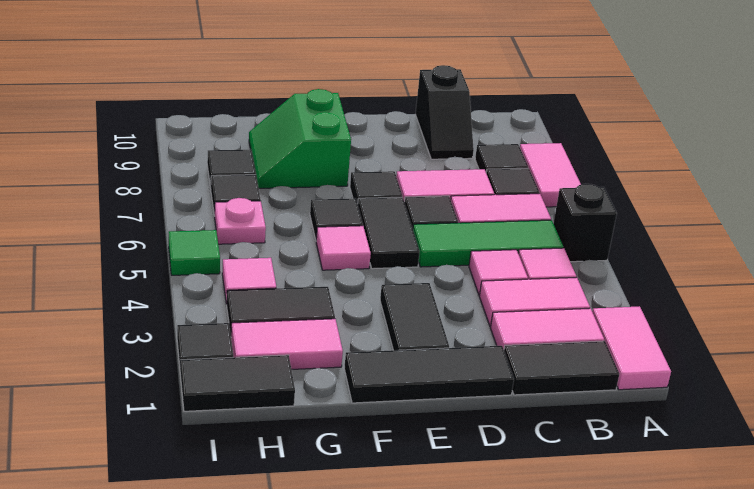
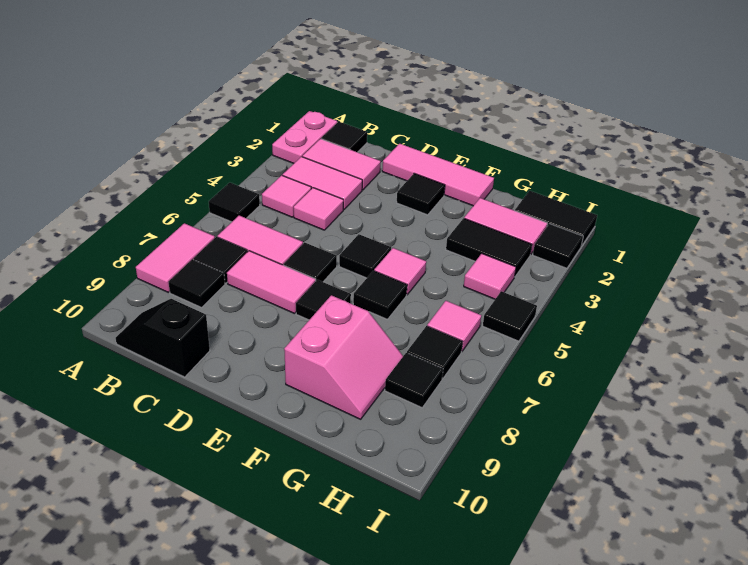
pink 1x2 tile [592,306,671,390] -> pink 1x2 plate [272,111,337,163]
black 1x1 brick [553,184,617,262] -> black 1x1 tile [209,183,260,222]
black 1x2 tile [504,341,619,395] -> black 1x1 tile [321,122,367,152]
green 1x3 tile [413,220,563,267] -> none
black 1x2 slope [415,65,474,159] -> black 1x2 slope turned to [116,299,210,377]
black 1x3 tile [344,346,514,403] -> pink 1x3 tile [382,144,494,206]
black 1x2 tile [380,283,449,350] -> black 1x1 tile [397,173,445,215]
black 1x2 tile [358,197,420,269] -> black 1x1 tile [339,234,391,278]
green 2x2 slope [249,89,351,188] -> pink 2x2 slope [284,295,403,419]
pink 1x1 plate [215,198,266,244] -> pink 1x1 tile [427,301,481,351]
green 1x1 tile [169,230,220,275] -> black 1x1 tile [483,291,537,341]

